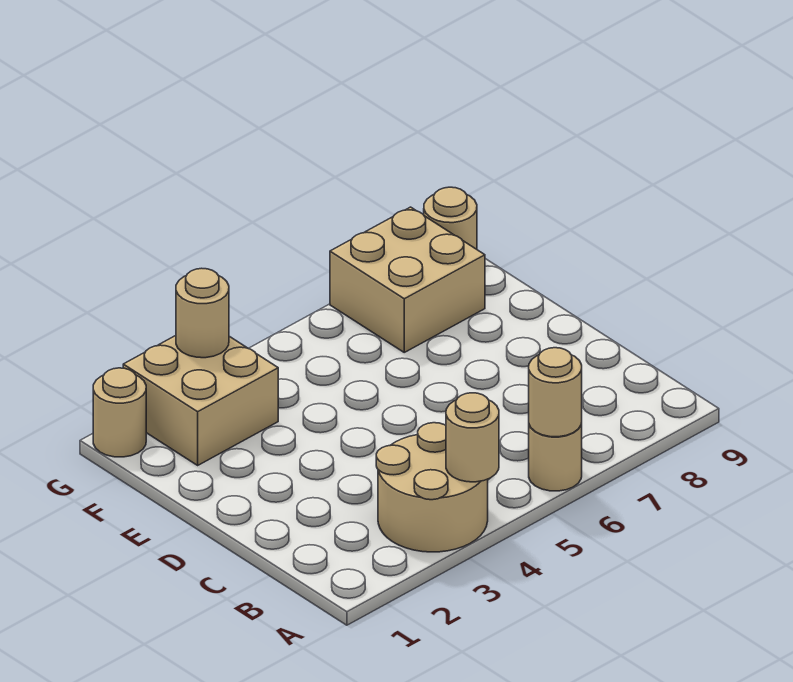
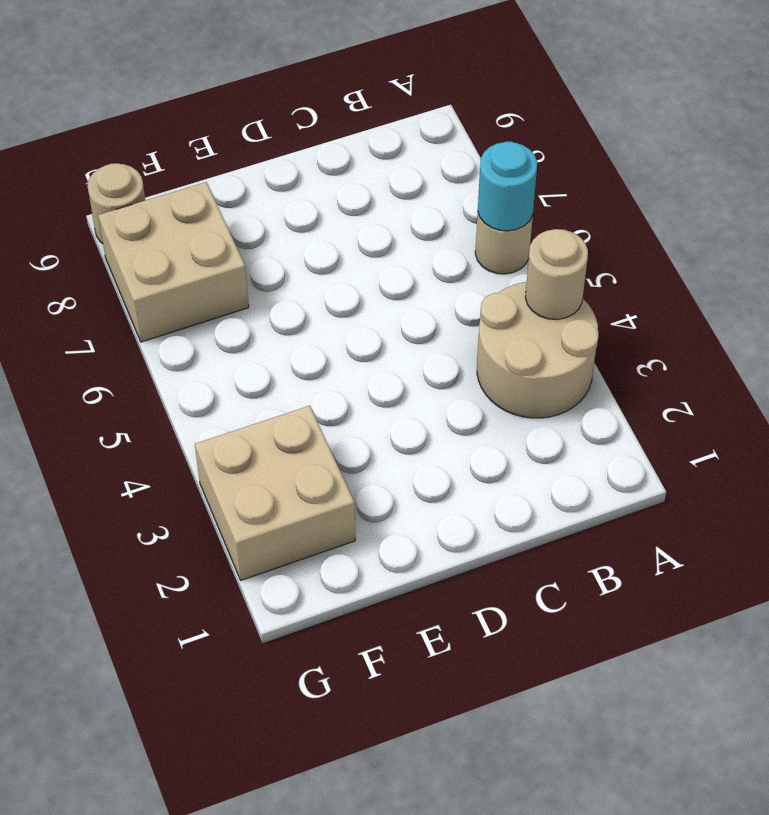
tan 1x1 round brick [529,348,582,437] -> cyan 1x1 round brick [478,142,537,231]
tan 1x1 round brick [93,368,146,457] -> none
tan 1x1 round brick [176,268,229,358] -> none

